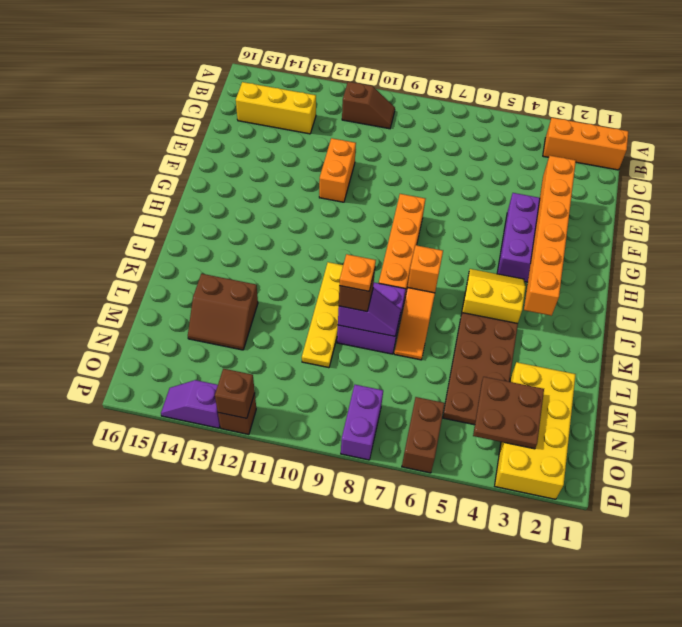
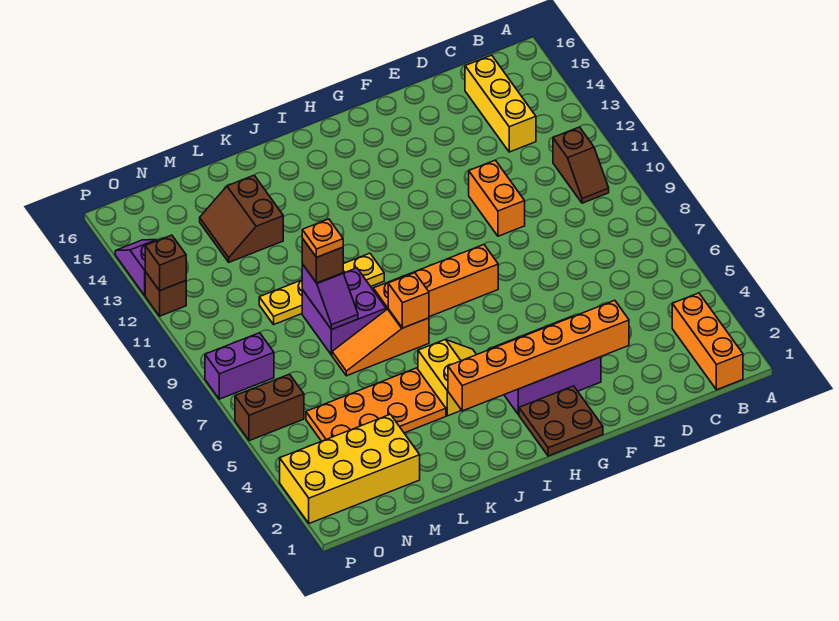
orange 1x2 brick [319,138,356,202] -> orange 1x2 brick turned to [469,160,525,236]
brown 2x4 plate [443,313,518,425] -> orange 2x4 plate [306,368,446,441]
brown 2x2 plate [473,377,544,449] -> brown 2x2 plate moved to [519,386,603,456]

